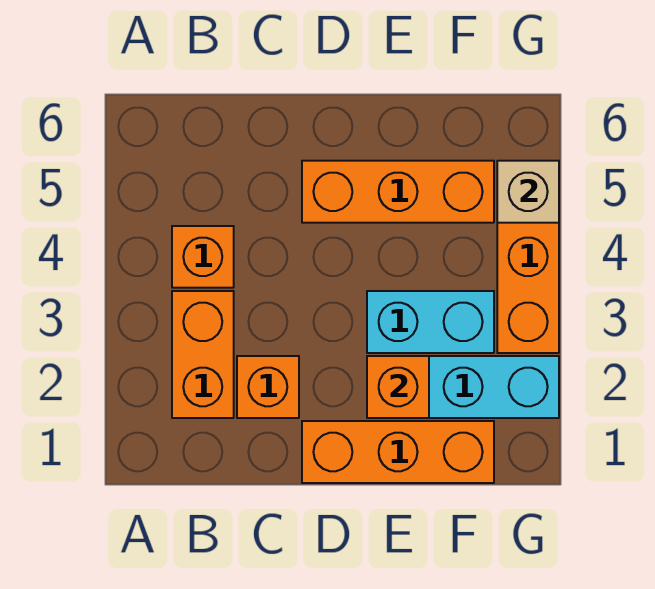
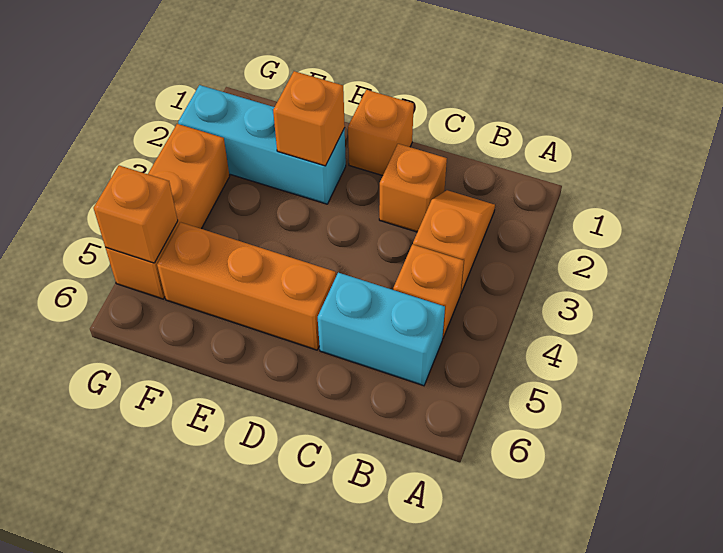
orange 1x2 brick [172,291,234,418] -> orange 1x2 slope [413,190,495,293]
orange 1x3 brick [302,421,494,483] -> orange 1x1 brick [348,90,414,176]
cyan 1x2 brick [367,291,494,353] -> cyan 1x2 brick moved to [318,273,445,386]
tan 1x1 brick [497,161,559,223] -> orange 1x1 brick [94,165,178,263]

